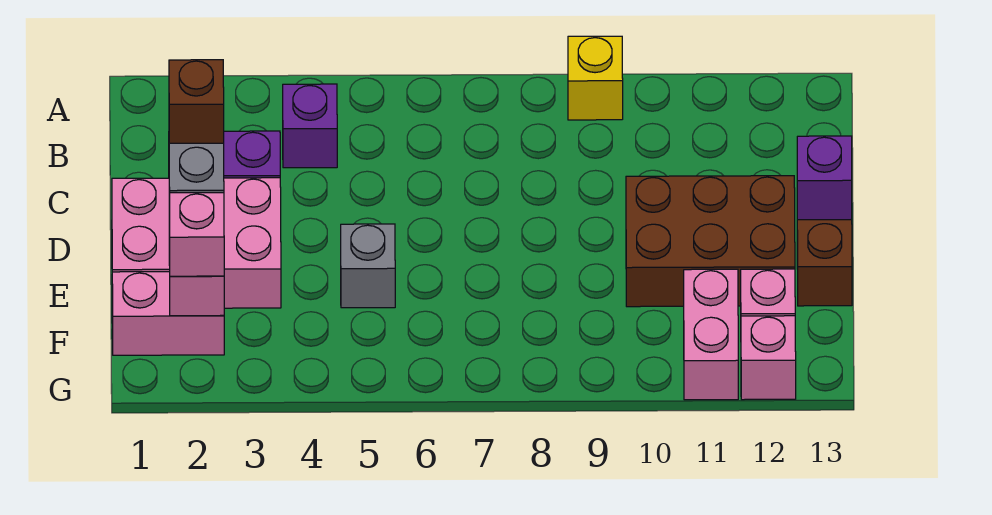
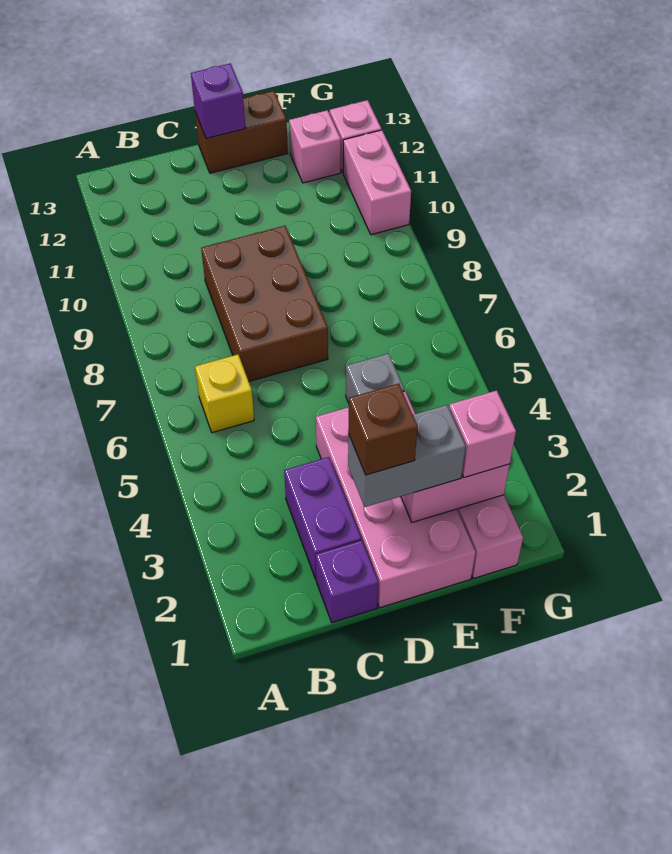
yellow 1x1 brick [568,36,623,120] -> yellow 1x1 brick moved to [195,354,254,433]
purple 1x1 brick [283,84,337,168] -> purple 1x1 brick moved to [316,540,378,623]
pink 2x3 brick [112,178,281,308] -> pink 2x4 brick [316,391,476,608]
brown 2x3 brick [626,176,795,307] -> brown 2x3 brick moved to [201,226,328,381]
pink 1x2 brick [684,269,738,400] -> pink 1x2 brick turned to [343,130,411,235]

